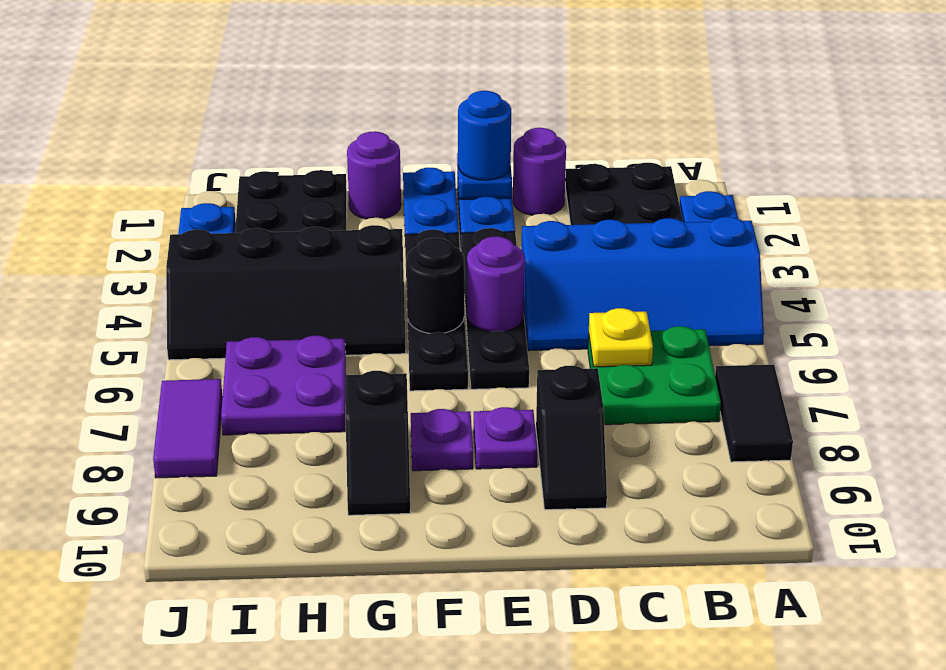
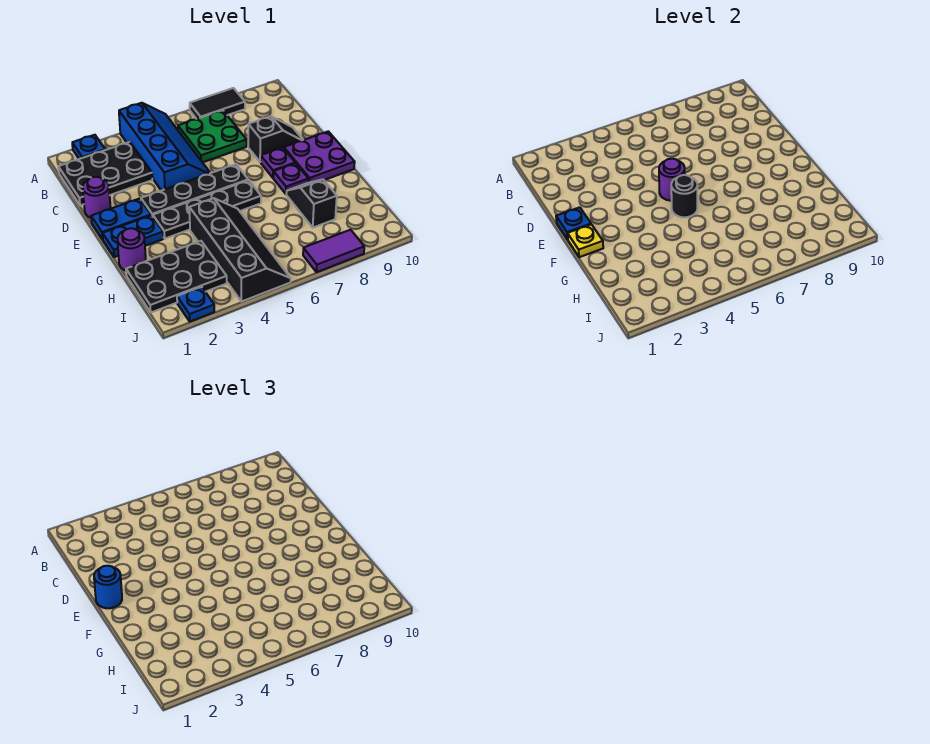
yellow 1x1 plate [589,308,653,367] -> yellow 1x1 plate moved to [568,224,603,257]
black 1x2 slope [346,371,410,515] -> black 1x2 slope turned to [286,179,337,228]
purple 2x2 plate [221,336,346,435] -> purple 2x2 plate moved to [284,131,355,183]

